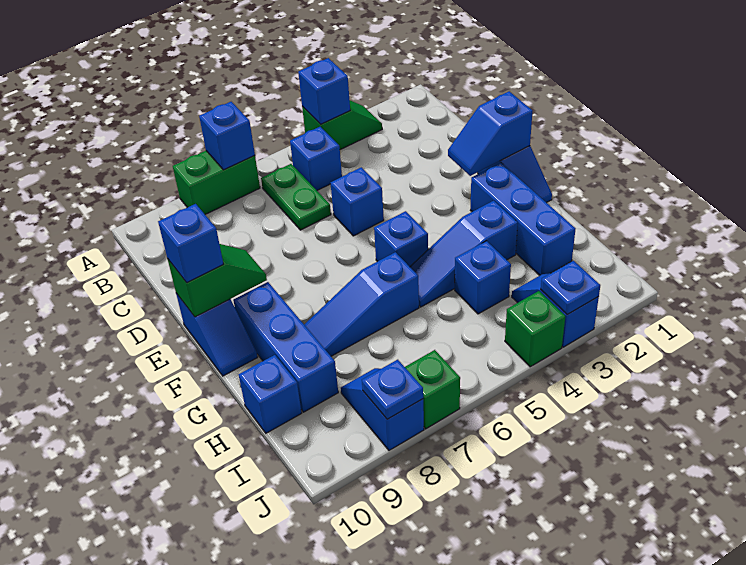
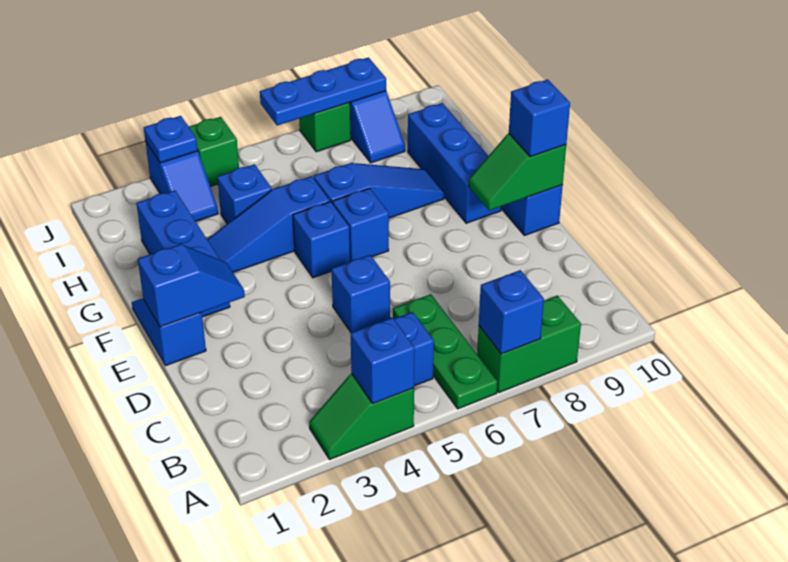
green 1x2 plate [261,164,331,230] -> green 1x3 plate [393,294,498,409]
blue 1x3 slope [410,201,518,307] -> blue 1x3 slope turned to [207,176,330,272]
blue 1x1 brick [239,355,302,433] -> blue 1x1 brick moved to [333,188,389,262]
blue 1x1 plate [362,360,423,419] -> blue 1x3 plate [260,57,386,126]

